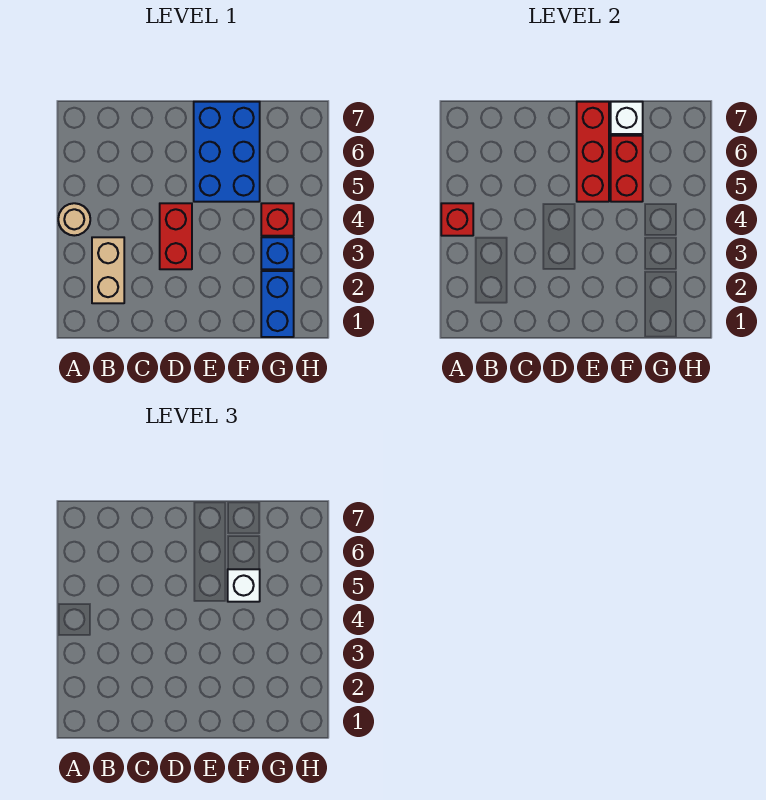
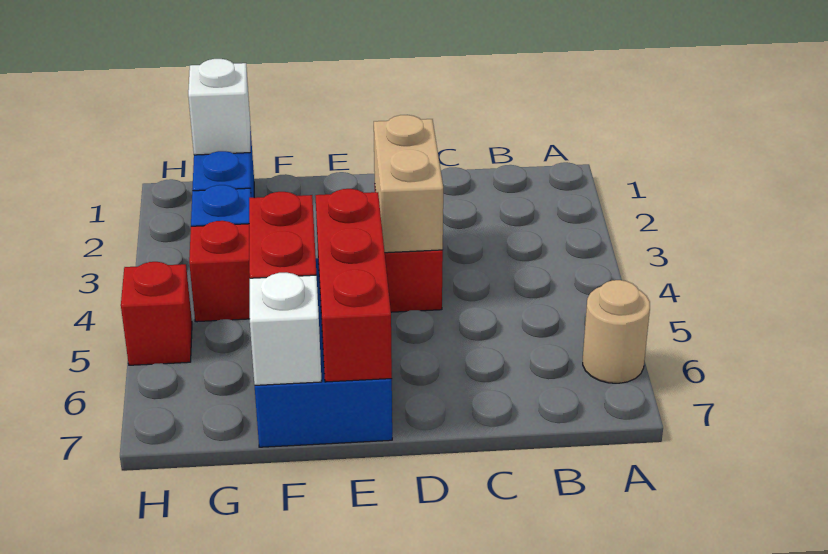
tan 1x1 round brick [58,203,90,236] -> tan 1x1 round brick moved to [583,280,650,383]
red 1x1 brick [441,203,473,236] -> red 1x1 brick moved to [121,262,192,365]
tan 1x2 brick [92,237,124,303] -> tan 1x2 brick moved to [374,115,443,253]
white 1x1 brick [228,569,260,602] -> white 1x1 brick moved to [188,59,250,155]

